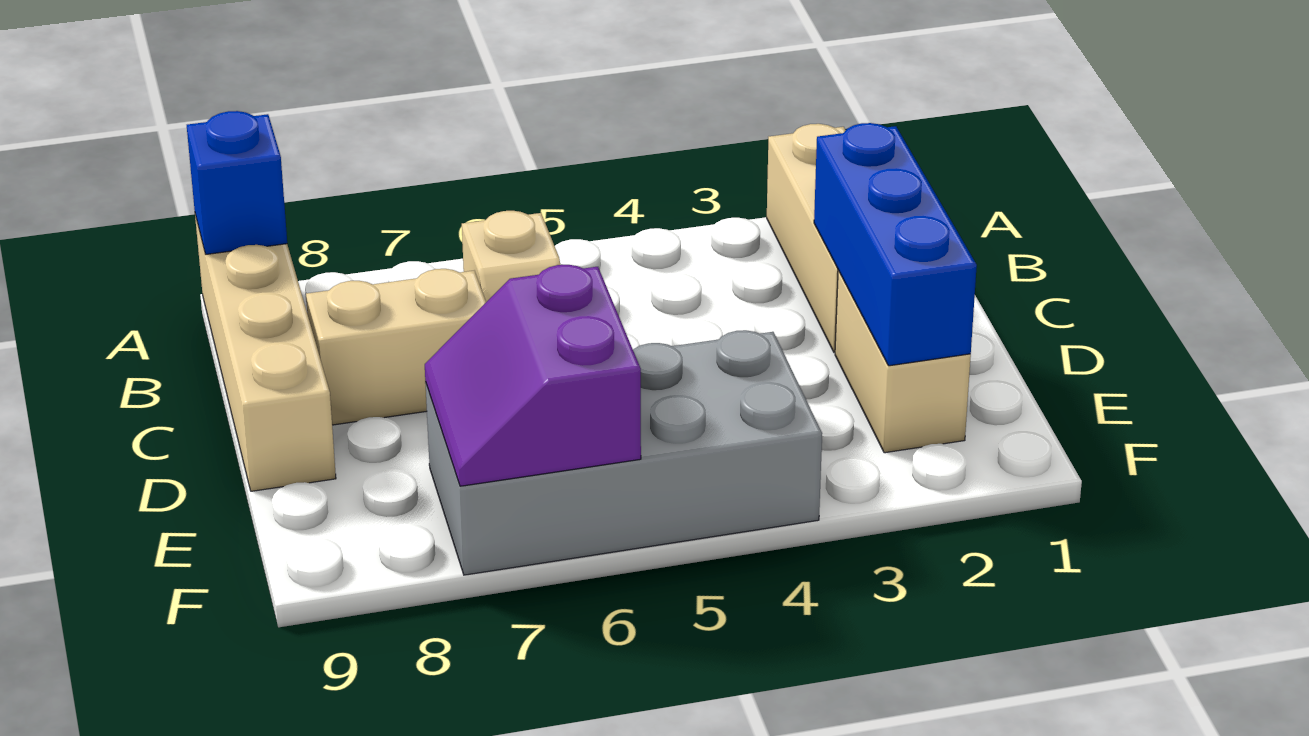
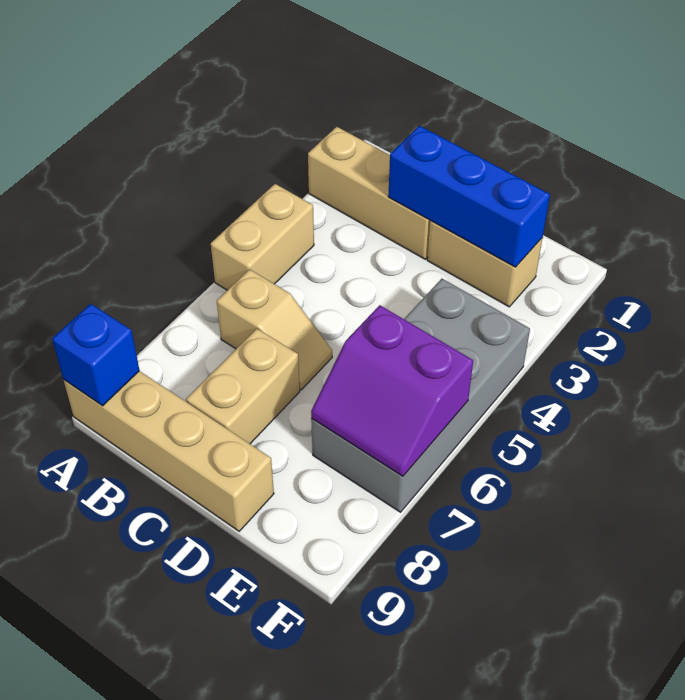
none -> tan 1x2 brick [211,184,314,290]

